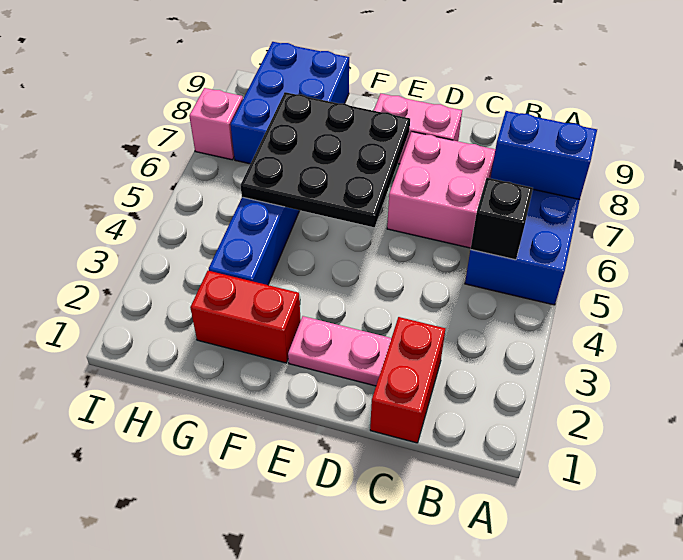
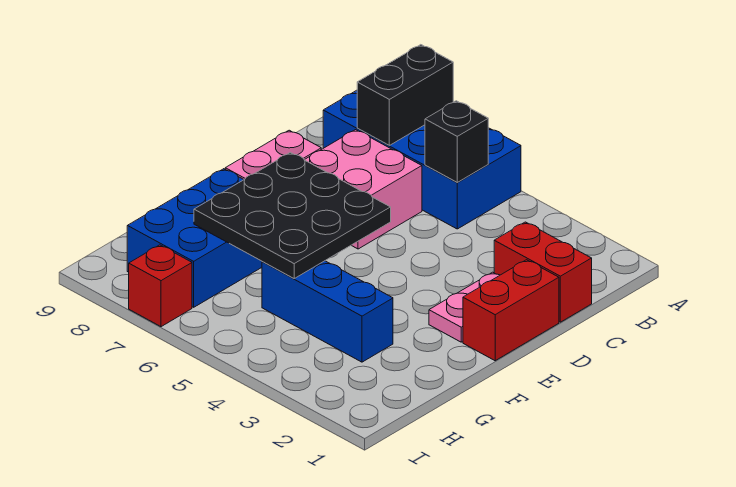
blue 1x2 brick [491,111,597,200] -> black 1x2 brick [357,45,453,145]
red 1x2 brick [190,271,301,363] -> red 1x2 brick moved to [463,260,559,361]
blue 2x3 brick [230,42,349,164] -> blue 2x3 brick turned to [127,169,262,307]
pink 1x1 brick [189,88,243,160] -> red 1x1 brick [129,245,192,327]

